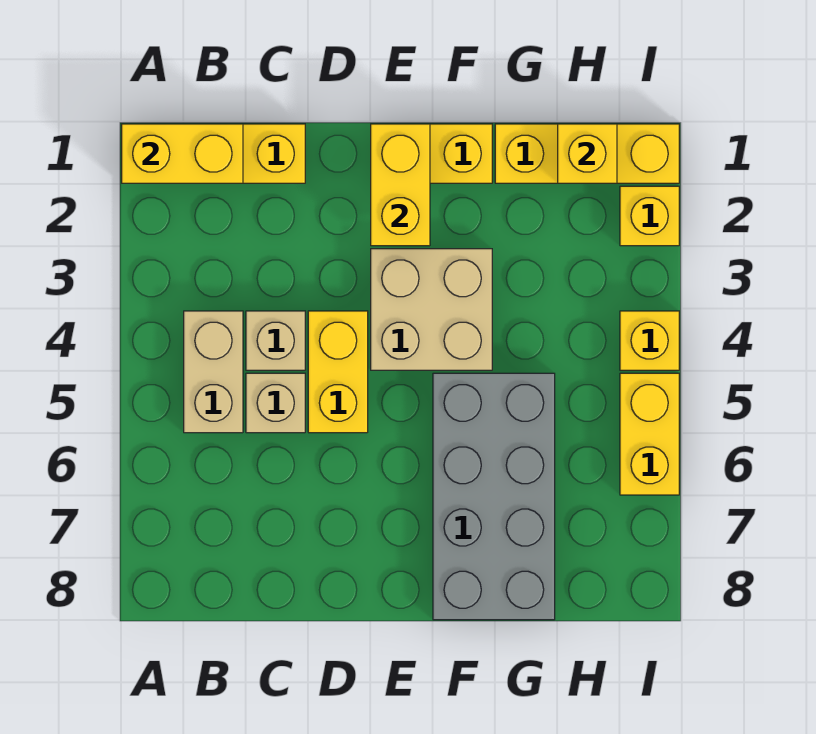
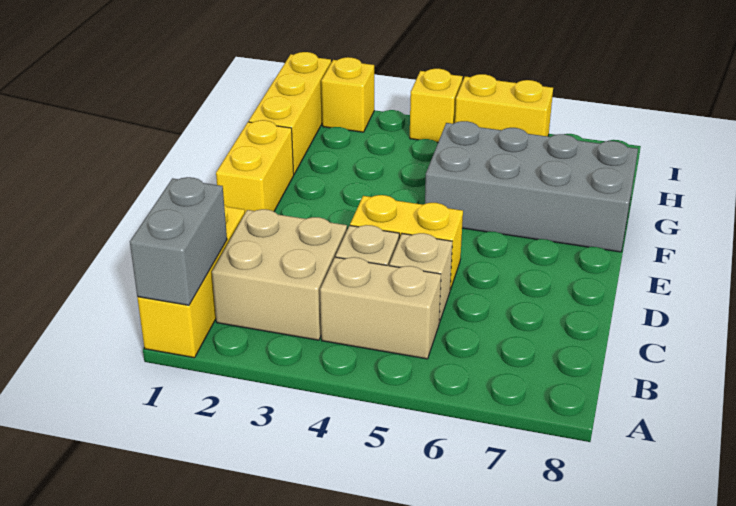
yellow 1x2 brick [122,124,243,183] -> grey 1x2 brick [130,177,227,305]
yellow 1x2 brick [371,124,430,246] -> none
tan 2x2 brick [371,249,492,370] -> tan 2x2 brick moved to [212,209,347,340]
yellow 1x1 brick [558,124,617,183] -> none

